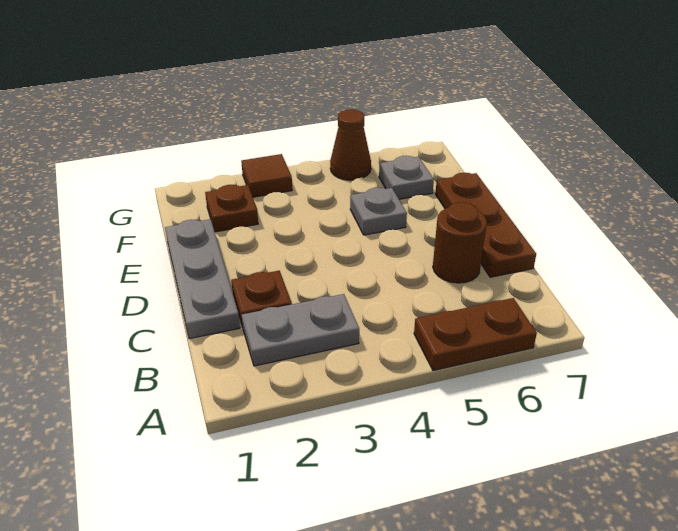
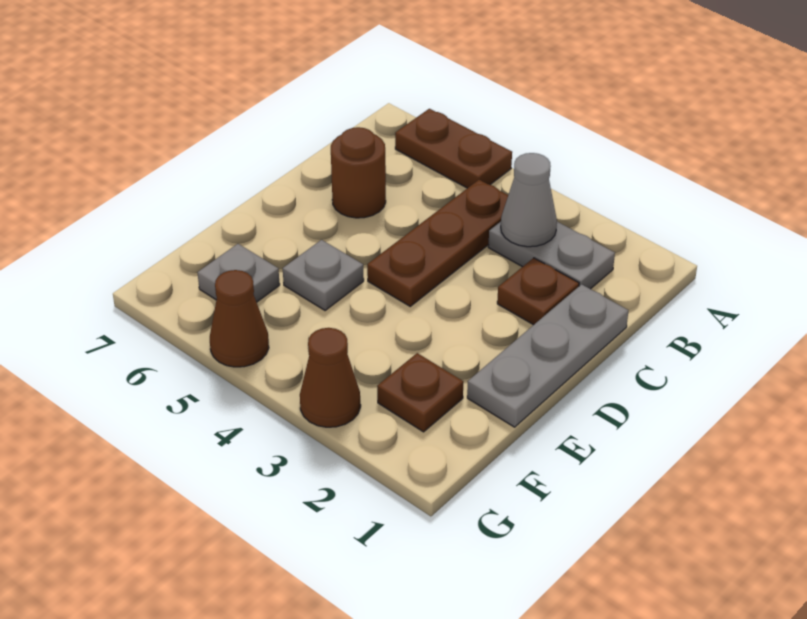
none -> grey 1x1 cone [501,153,557,247]
brown 1x3 plate [435,173,536,277] -> brown 1x3 plate moved to [367,180,508,306]
brown 1x1 tile [241,154,292,197] -> brown 1x1 cone [300,328,361,427]

